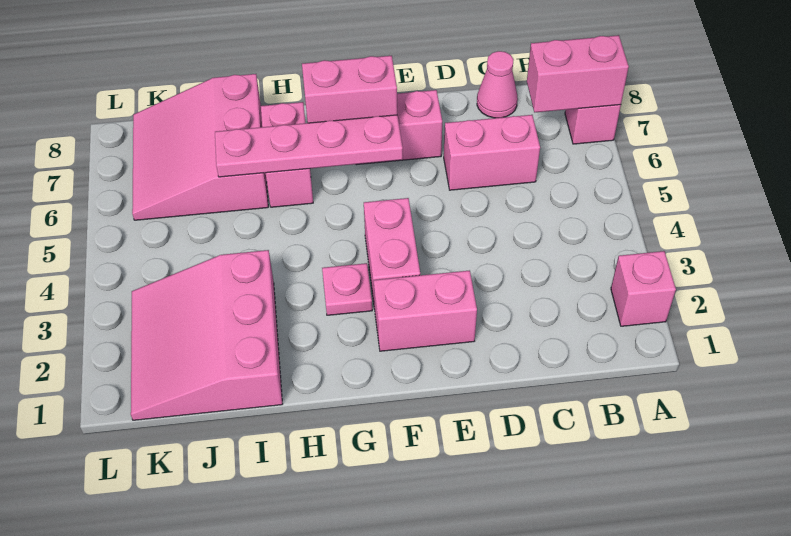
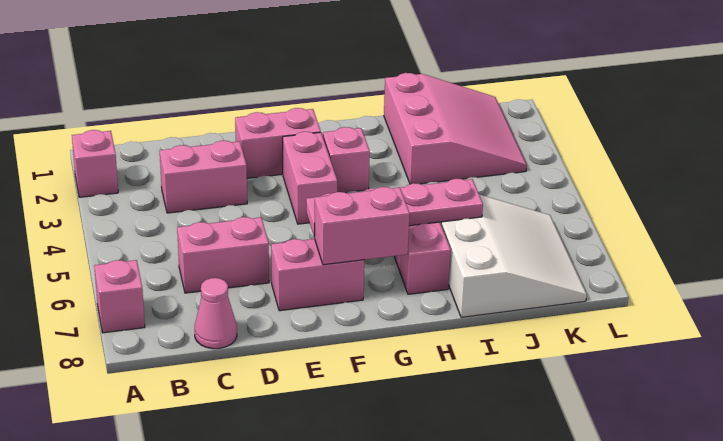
pink 1x2 brick [527,35,629,112] -> pink 1x2 brick moved to [160,140,247,213]
pink 1x1 plate [322,263,372,315] -> pink 1x1 brick [323,127,370,193]
pink 3x3 slope [132,74,268,220] -> white 3x3 slope [440,194,587,317]

